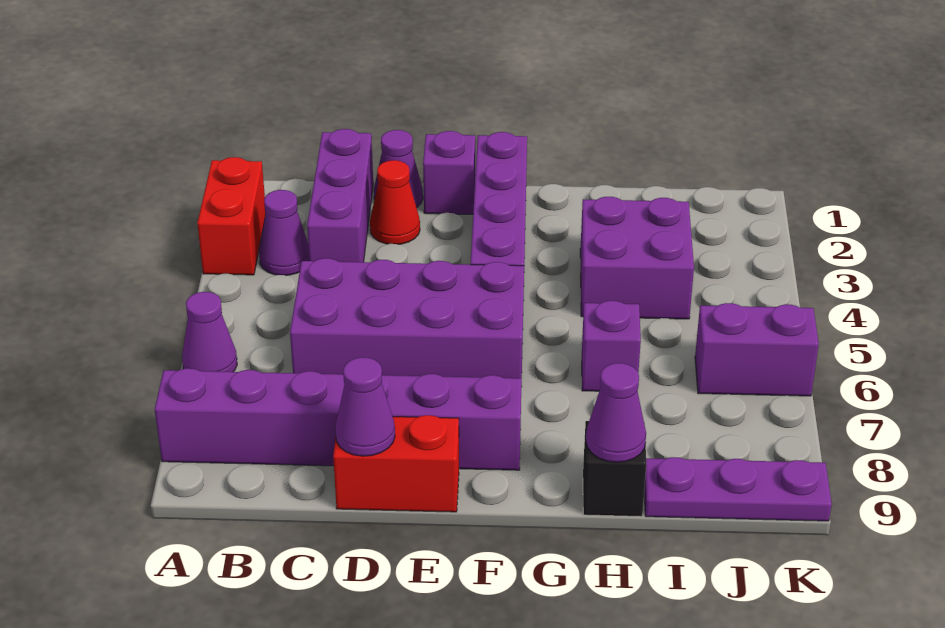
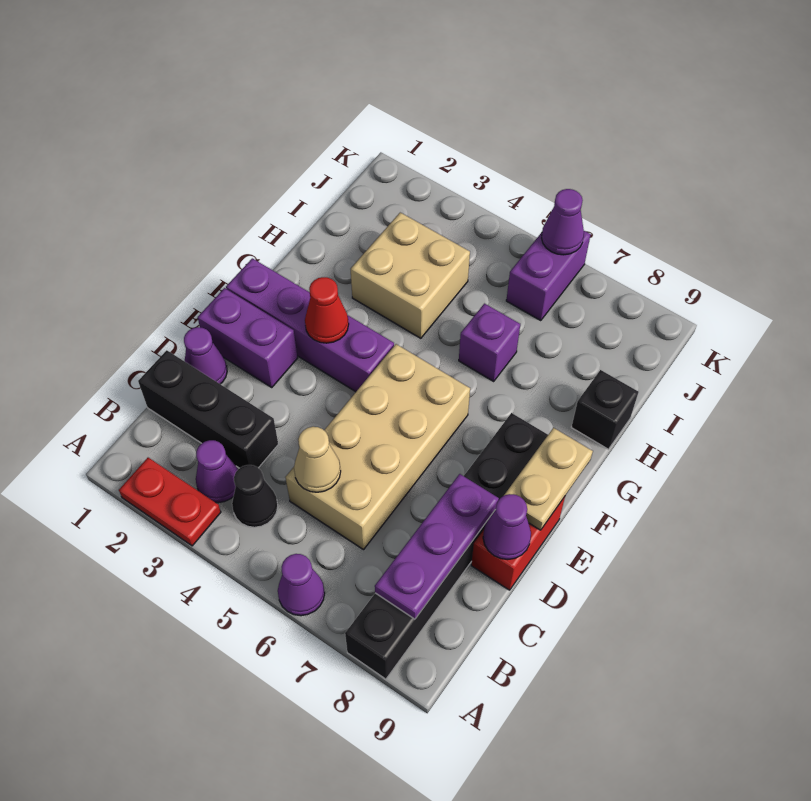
red 1x2 brick [197,157,266,275] -> red 1x2 plate [119,458,221,546]
purple 1x6 brick [155,368,522,470] -> black 1x6 brick [345,413,548,679]
none -> black 1x1 cone [232,465,278,527]
purple 1x3 brick [307,129,373,262] -> black 1x3 brick [138,350,278,468]
purple 2x4 brick [290,258,524,386] -> tan 2x4 brick [285,344,470,550]
none -> tan 1x1 cone [294,427,341,492]
red 1x1 cone [370,160,420,244] -> red 1x1 cone moved to [305,277,349,343]
purple 1x1 brick [423,131,475,214] -> purple 1x2 brick [198,288,297,387]
none -> tan 1x2 plate [504,428,593,530]
purple 2x2 brick [580,197,694,319] -> tan 2x2 brick [351,213,470,338]
purple 1x1 cone [586,363,646,462] -> purple 1x1 cone moved to [542,189,584,255]
purple 1x3 plate [644,457,832,521] -> purple 1x3 plate moved to [375,474,499,619]

